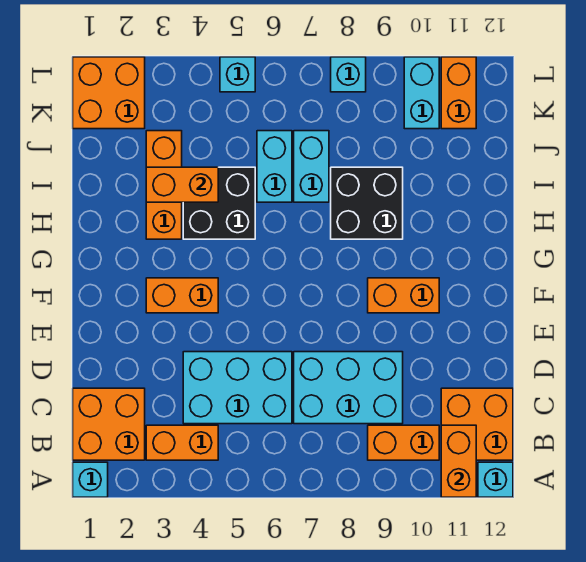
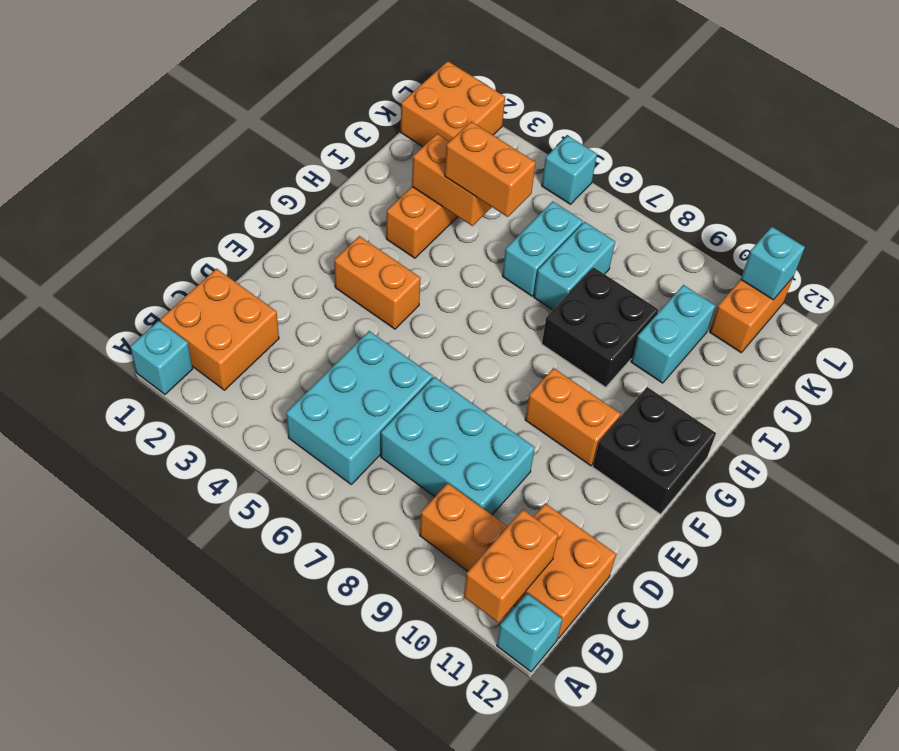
orange 1x2 brick [146,425,218,460] -> orange 1x2 brick moved to [445,121,536,217]
cyan 2x3 brick [183,352,292,424] -> cyan 2x3 brick turned to [286,331,433,484]
black 2x2 brick [183,167,255,239] -> black 2x2 brick moved to [593,387,716,514]
cyan 1x2 brick [404,57,439,129] -> cyan 1x2 brick moved to [631,285,716,383]
cyan 1x1 brick [331,57,366,92] -> cyan 1x1 brick moved to [741,227,805,300]

